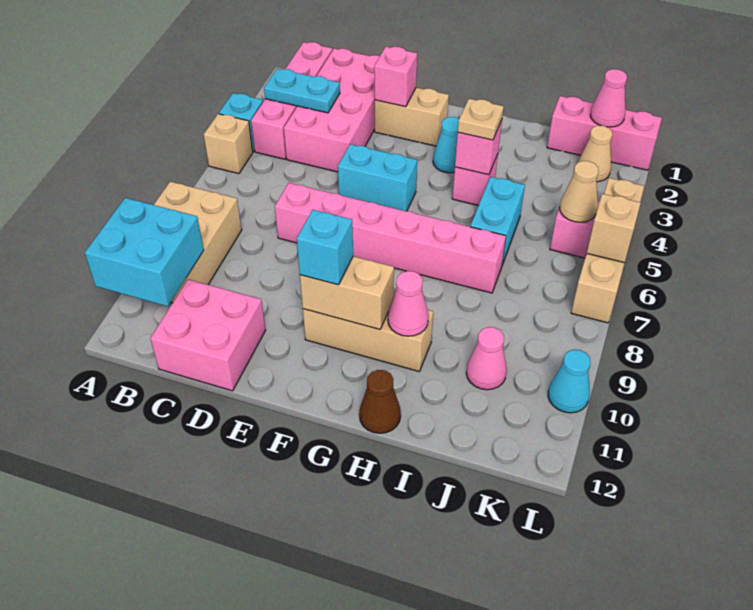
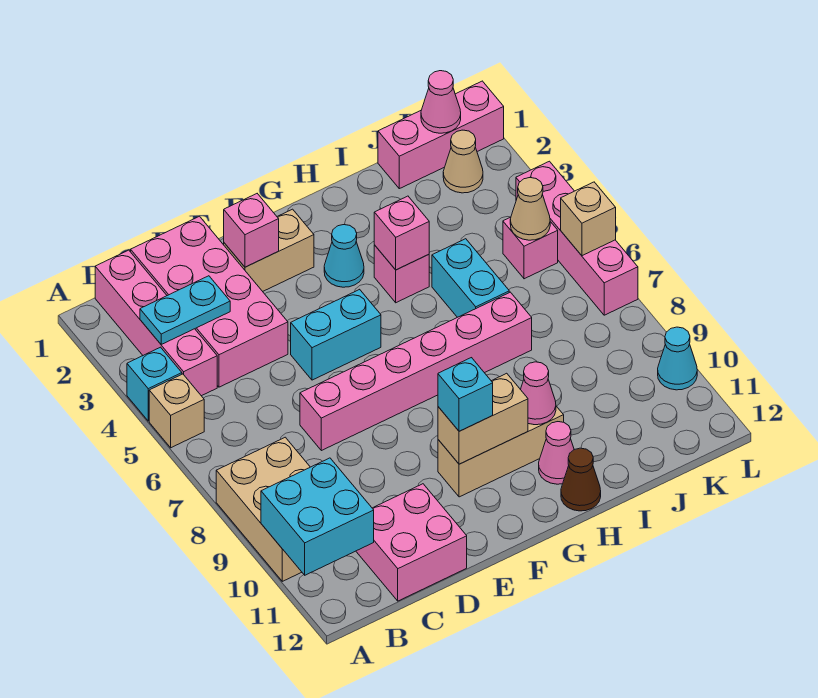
tan 1x1 plate [458,99,504,140] -> none
pink 1x1 cone [466,327,507,390] -> pink 1x1 cone moved to [539,422,574,484]
tan 1x4 brick [571,178,644,323] -> pink 1x4 brick [516,161,638,315]

